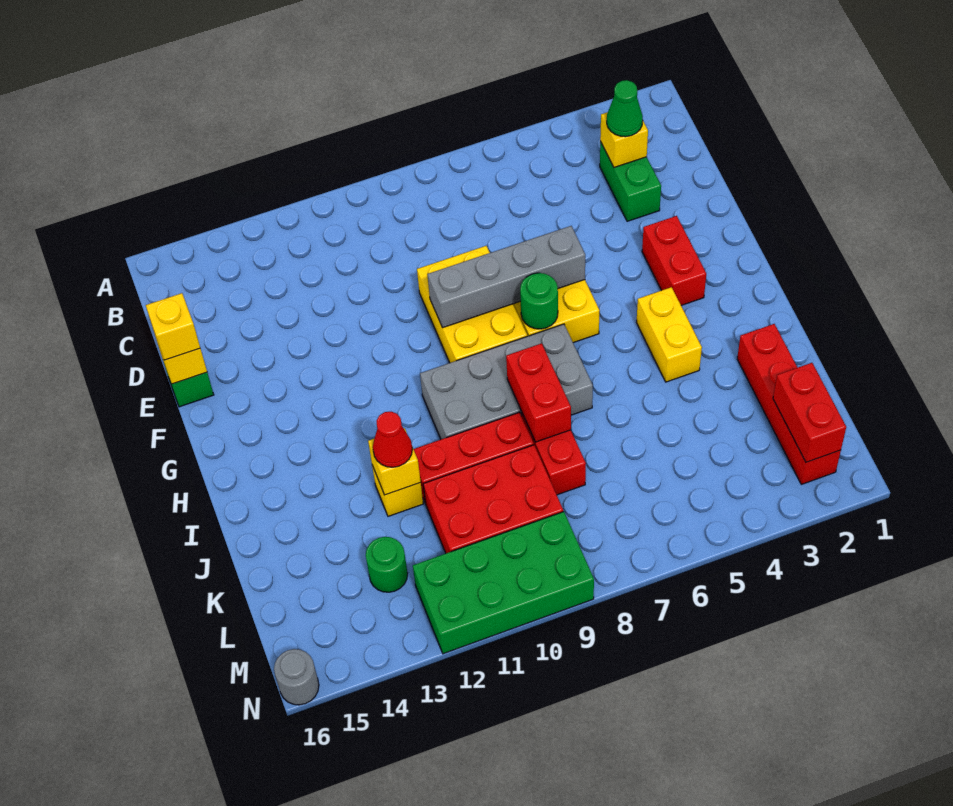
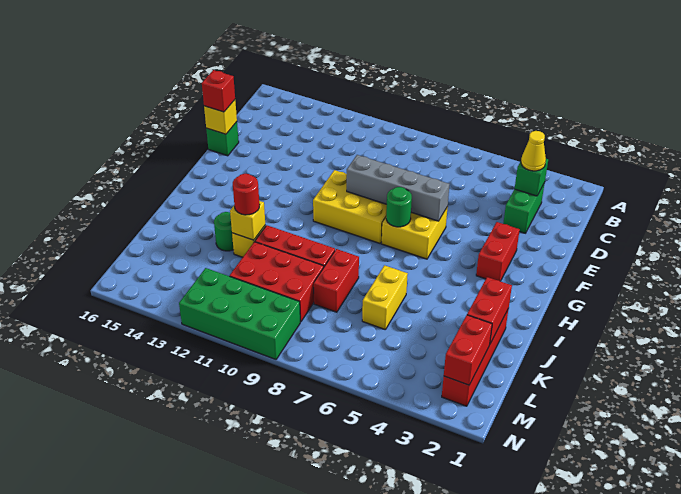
yellow 1x1 brick [600,112,648,167] -> green 1x1 brick [515,159,548,196]
green 1x1 cone [607,80,643,137] -> yellow 1x1 cone [521,131,546,171]
yellow 2x3 brick [417,246,527,363] -> yellow 2x3 brick turned to [313,170,387,243]
yellow 1x1 brick [146,293,200,360] -> red 1x1 brick [202,70,235,112]
yellow 1x2 brick [636,287,702,382] -> yellow 1x2 brick moved to [362,265,408,330]
grey 2x4 brick [420,324,593,439] -> none
red 1x2 brick [506,343,571,442] -> red 1x2 brick moved to [467,277,512,343]
red 1x1 cone [373,412,412,467] -> red 1x1 round brick [233,174,260,215]
green 1x1 round brick [366,537,408,592] -> green 1x1 round brick moved to [214,212,234,251]
grey 1x1 round brick [274,649,319,705] -> none

